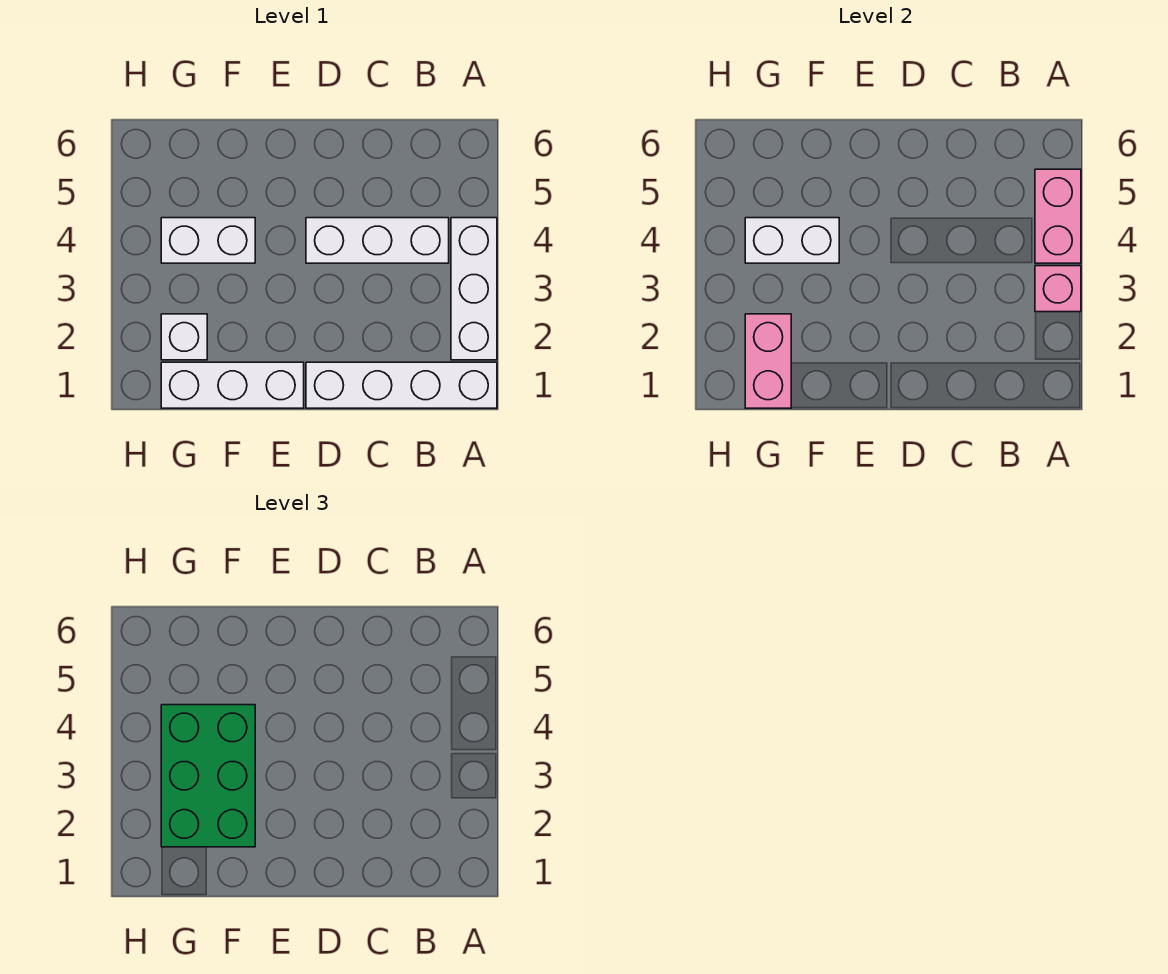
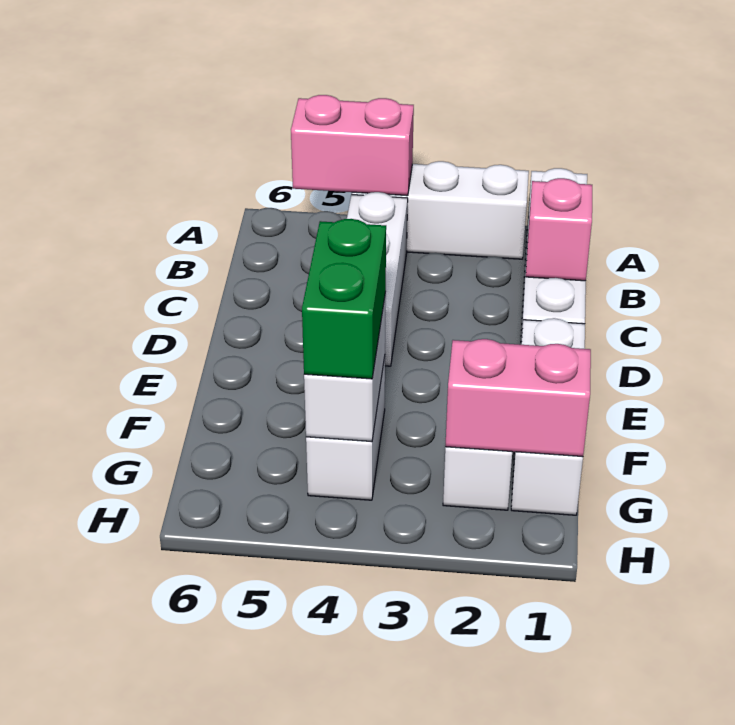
pink 1x1 brick [1035,266,1081,312] -> pink 1x1 brick moved to [526,178,592,281]
green 2x3 brick [161,705,255,847] -> green 1x2 brick [302,219,386,379]

